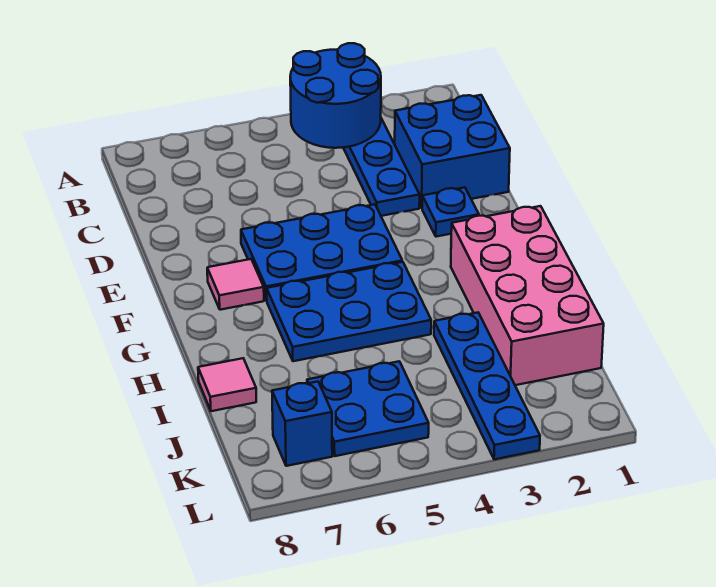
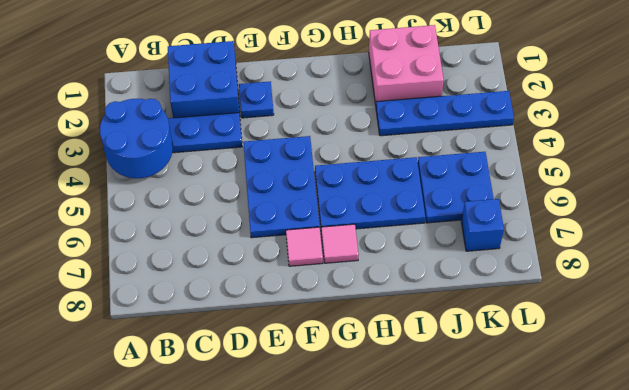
pink 2x4 brick [451,206,604,385] -> pink 2x2 brick [369,25,444,105]
blue 2x3 plate [267,262,431,361] -> blue 2x3 plate turned to [315,157,425,229]
pink 1x1 tile [198,358,256,411] -> pink 1x1 tile moved to [321,224,359,263]

